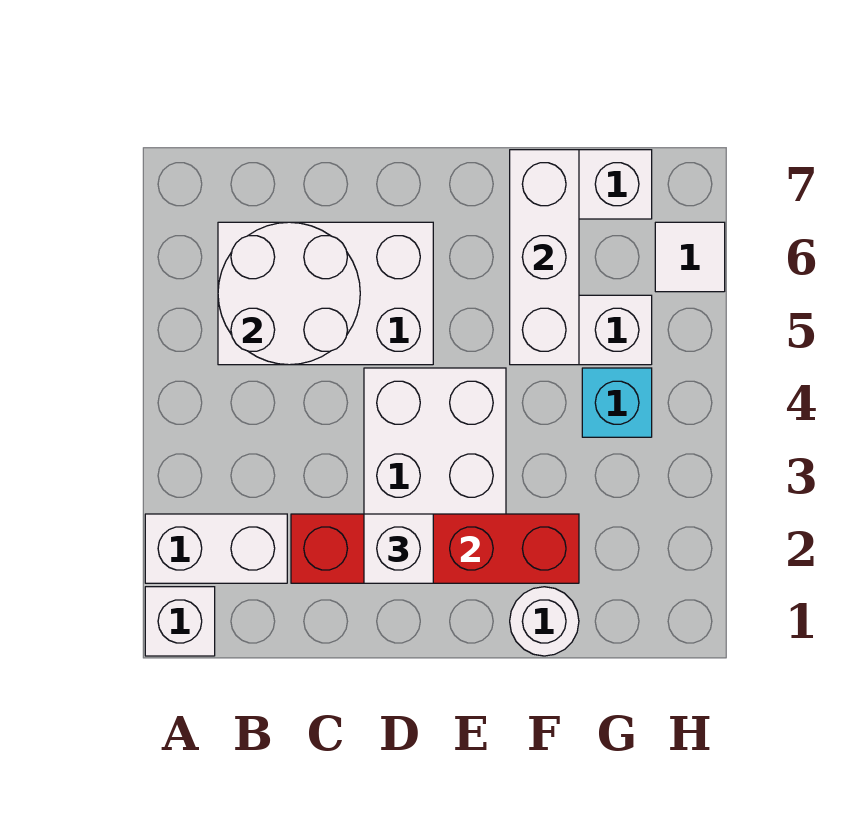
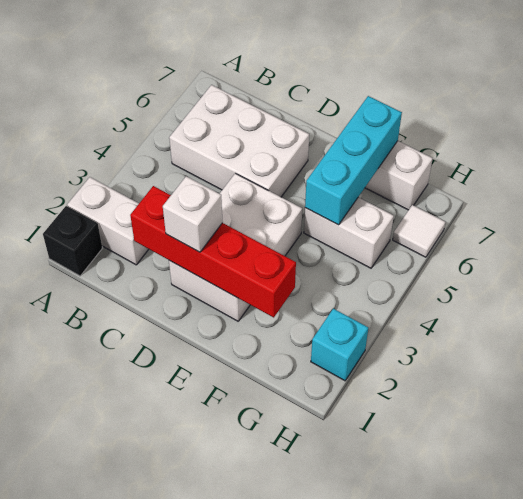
white 1x1 brick [145,587,215,656] -> black 1x1 brick [43,206,102,276]
white 2x2 round brick [218,222,360,365] -> none
white 1x1 round brick [510,587,579,656] -> none
white 1x3 brick [510,150,579,365] -> cyan 1x3 brick [305,96,402,225]
cyan 1x1 brick [582,368,652,437] -> cyan 1x1 brick moved to [311,309,368,381]

